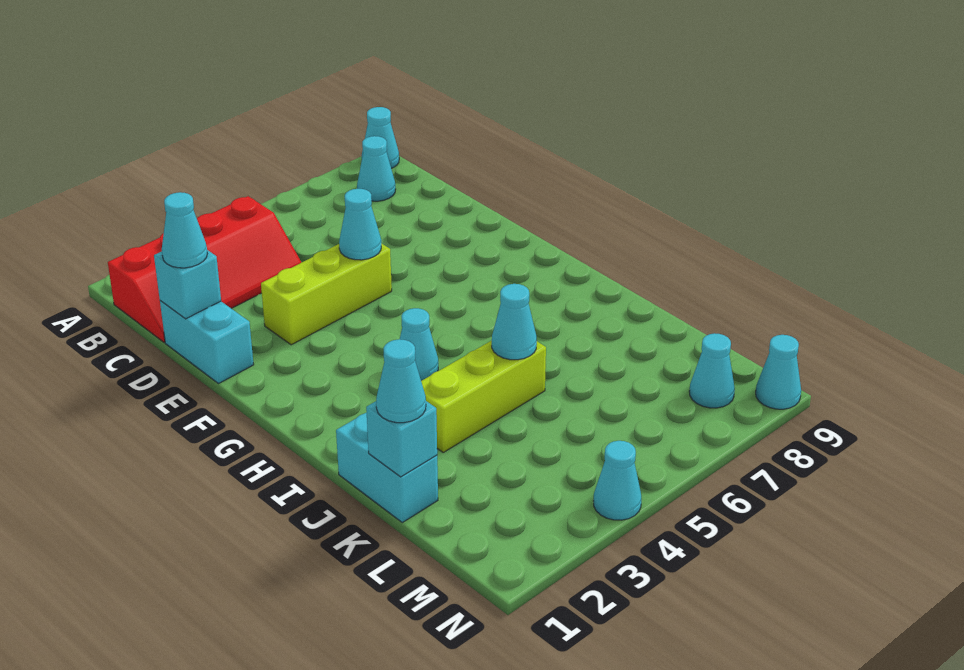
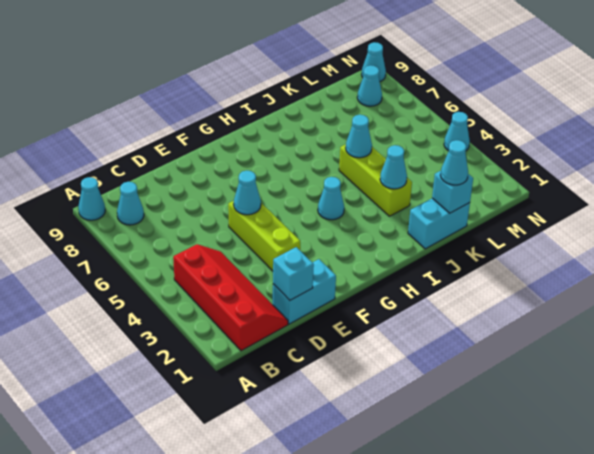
cyan 1x1 cone [162,192,207,268] -> cyan 1x1 cone moved to [380,145,407,189]

